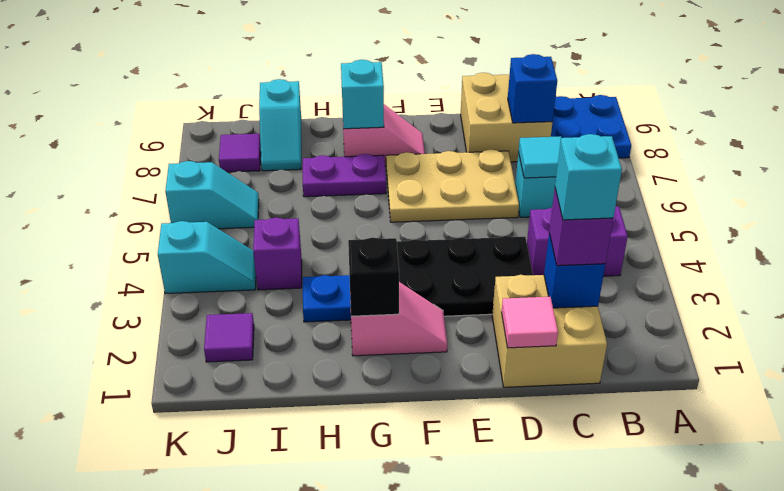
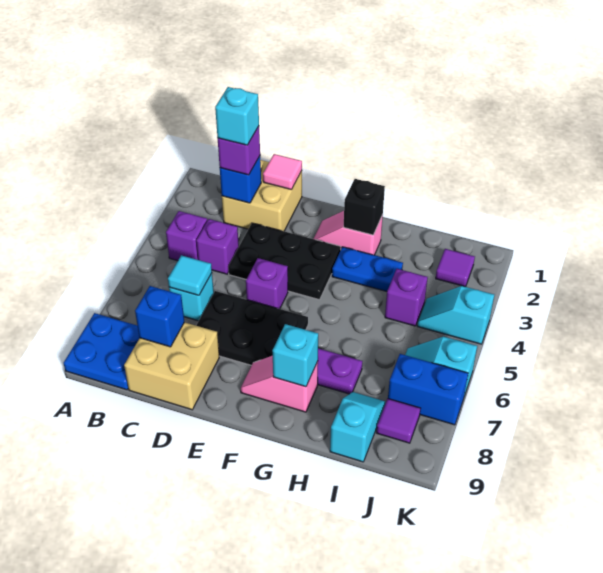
tan 2x3 plate [386,149,519,222] -> black 2x3 plate [196,291,308,365]
none -> purple 1x1 brick [246,258,288,309]
none -> blue 1x2 brick [388,354,468,425]

